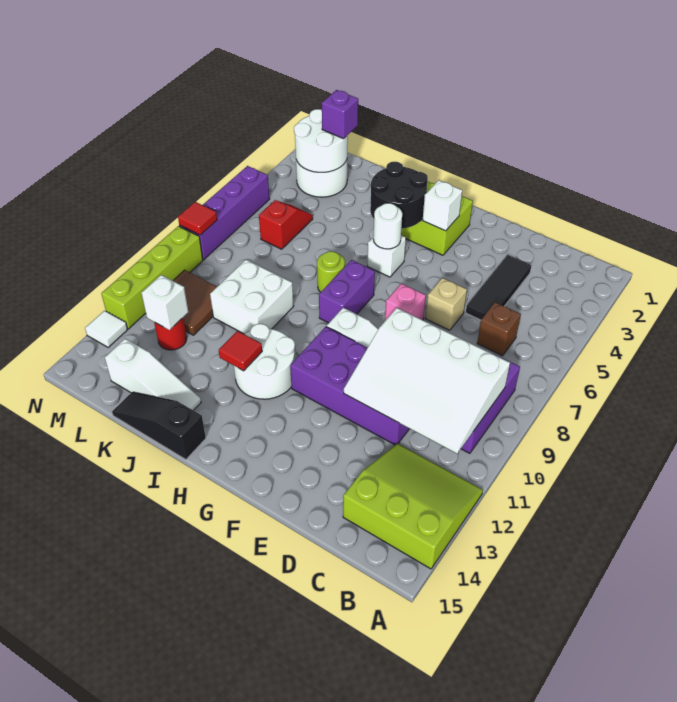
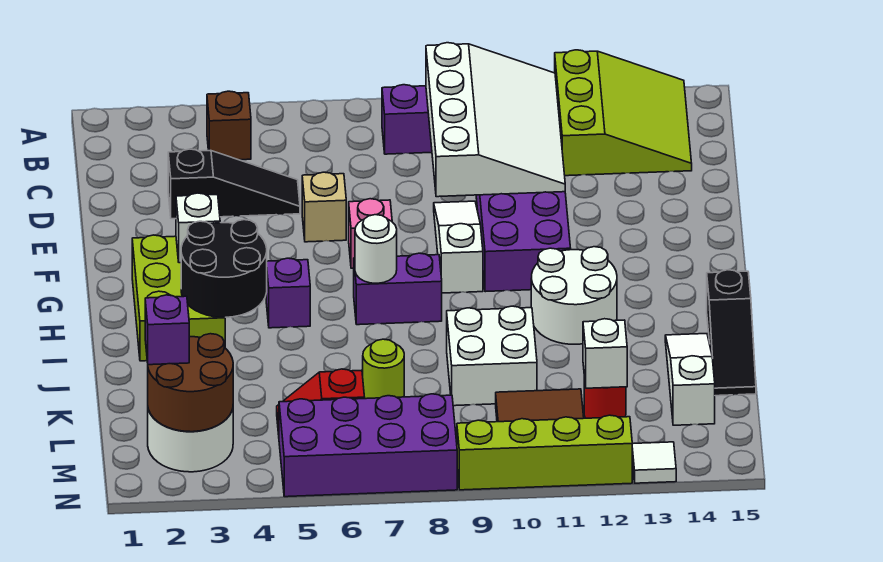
lime 3x3 slope [343,444,483,569] -> lime 3x3 slope turned to [555,50,692,176]
brown 1x1 brick [477,302,521,356] -> brown 1x1 brick moved to [207,91,251,160]
black 1x3 tile [466,255,531,320] -> black 1x3 slope [168,149,300,219]
white 1x1 brick [367,235,406,277] -> purple 1x1 brick [266,258,310,328]
white 1x1 round brick [373,203,402,249] -> white 1x1 round brick moved to [355,215,397,283]
lime 1x1 round brick [317,251,345,292] -> lime 1x1 round brick moved to [363,339,404,399]
red 1x1 tile [219,331,262,371] -> none
white 2x2 round brick [294,109,348,172] -> brown 2x2 round brick [148,334,233,432]
purple 1x4 brick [179,166,270,260] -> purple 2x4 brick [279,394,457,497]
red 1x1 tile [178,202,217,235] -> none

